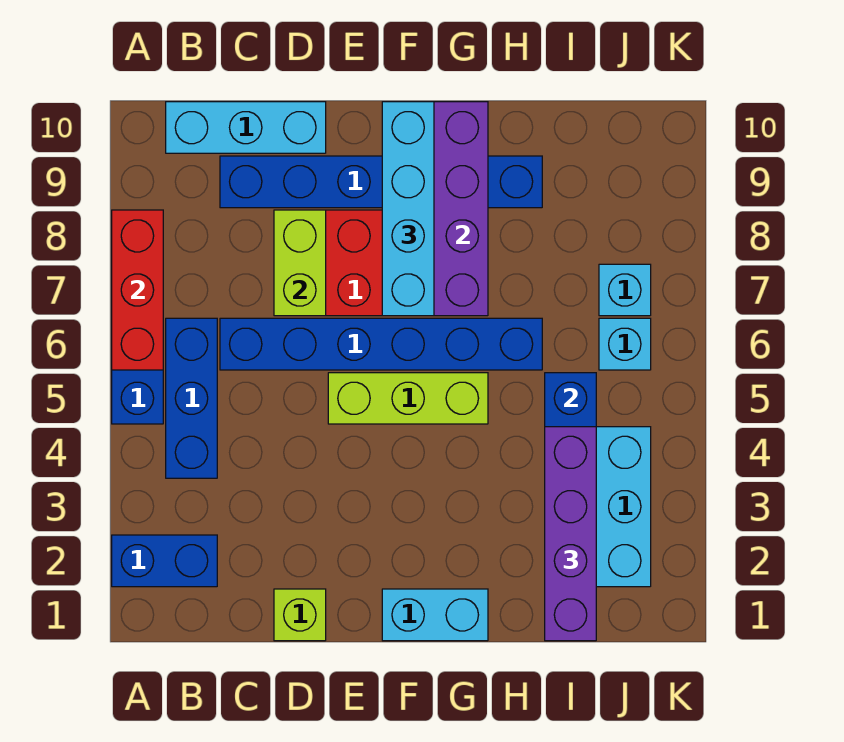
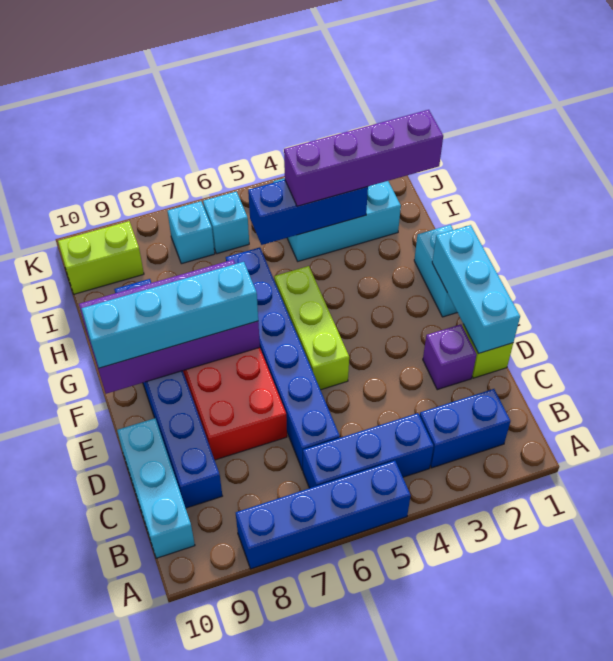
blue 1x2 brick [112,535,217,587] -> blue 1x2 brick turned to [420,389,510,468]
red 1x3 brick [112,210,163,370] -> none
none -> cyan 1x3 brick [432,225,520,354]
none -> purple 1x1 brick [423,324,477,390]
lime 1x2 brick [274,210,326,316] -> lime 1x2 brick moved to [58,221,144,294]

